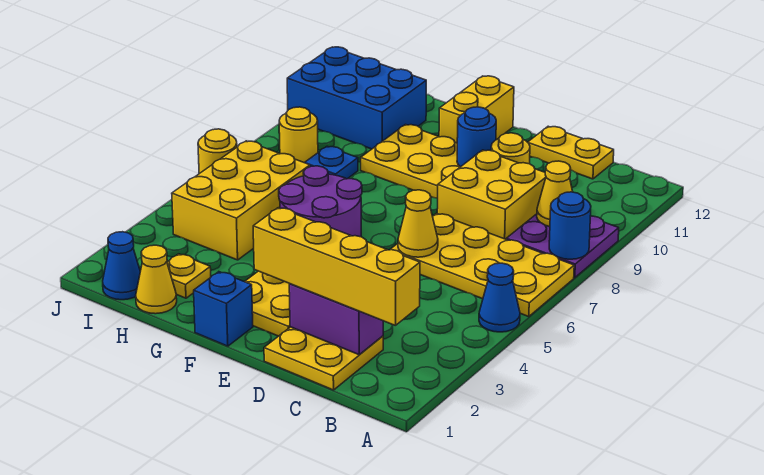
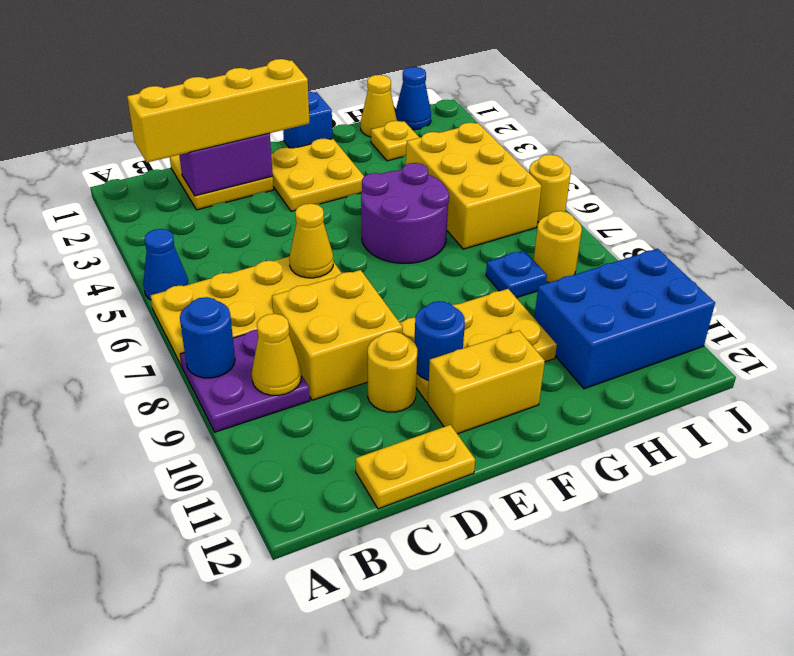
yellow 1x2 brick [439,76,514,143] -> yellow 1x2 brick turned to [428,330,545,434]

